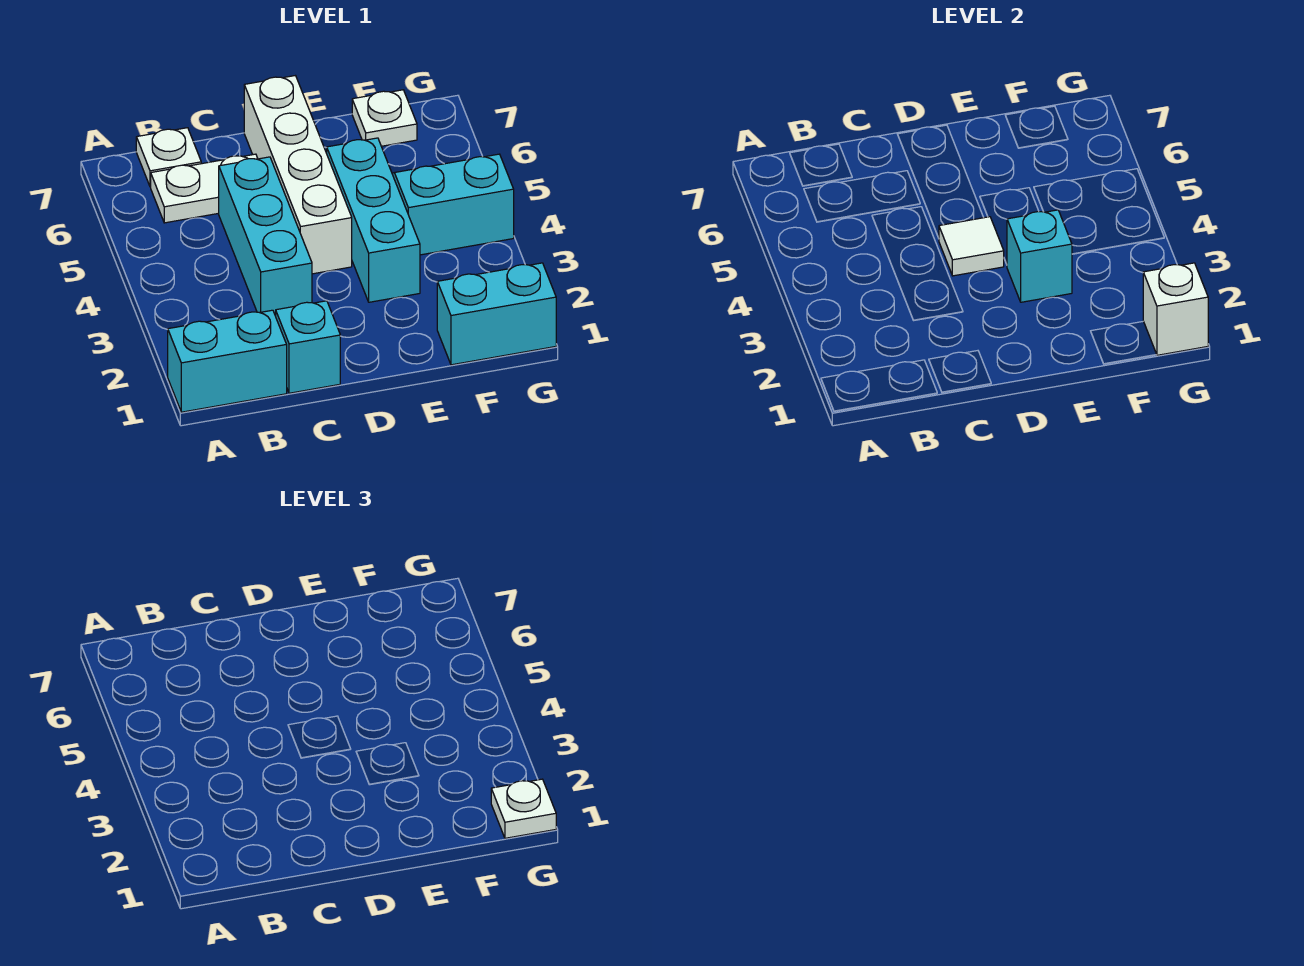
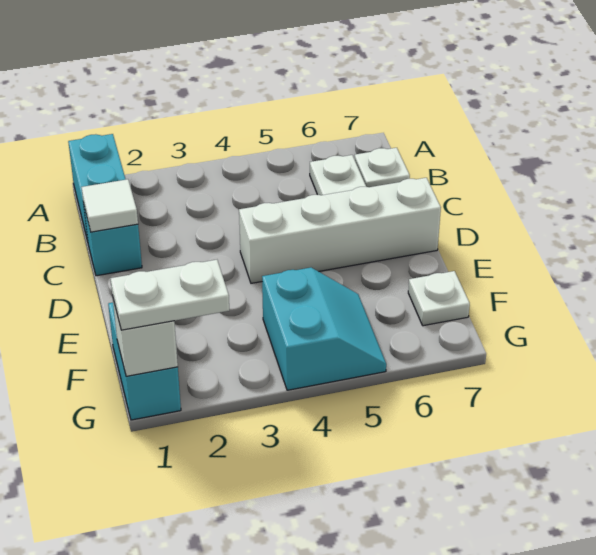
cyan 1x3 brick [219,157,312,316] -> none
white 1x1 tile [939,217,1004,276] -> white 1x1 tile moved to [81,179,138,232]
cyan 1x3 brick [327,138,420,302] -> none
cyan 1x1 brick [1007,210,1072,302] -> none
white 1x1 plate [491,779,556,838] -> white 1x2 plate [110,260,229,330]

